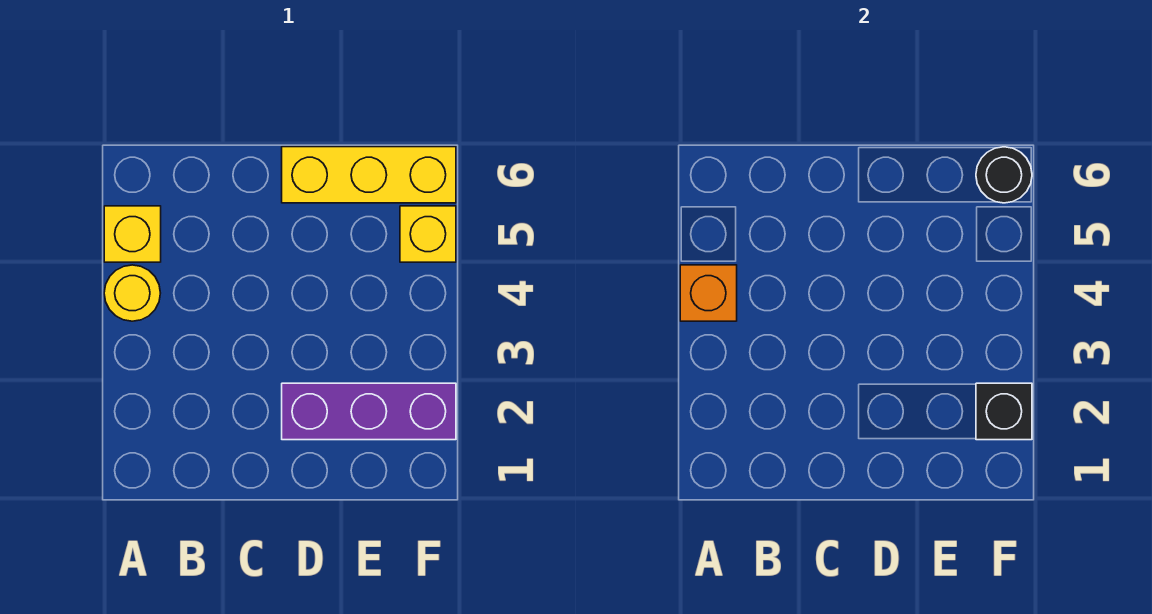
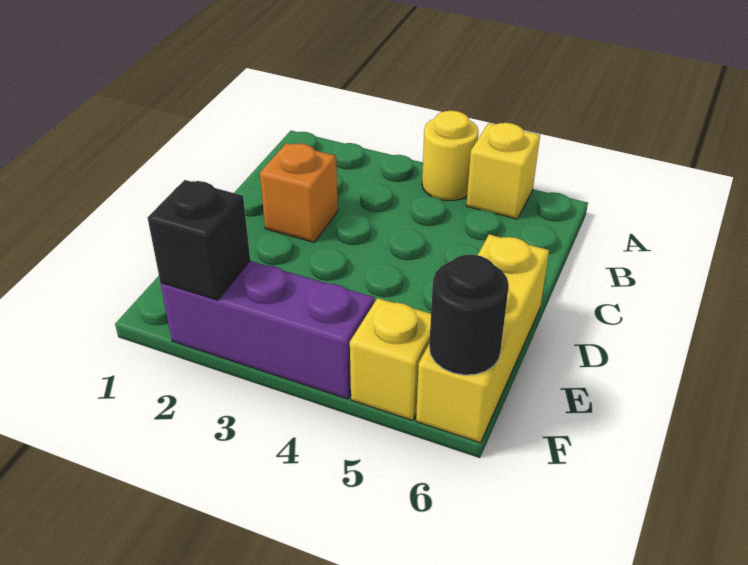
orange 1x1 brick [680,265,737,321] -> orange 1x1 brick moved to [260,143,338,242]
purple 1x3 brick [282,383,456,440] -> purple 1x3 brick turned to [161,261,374,399]

